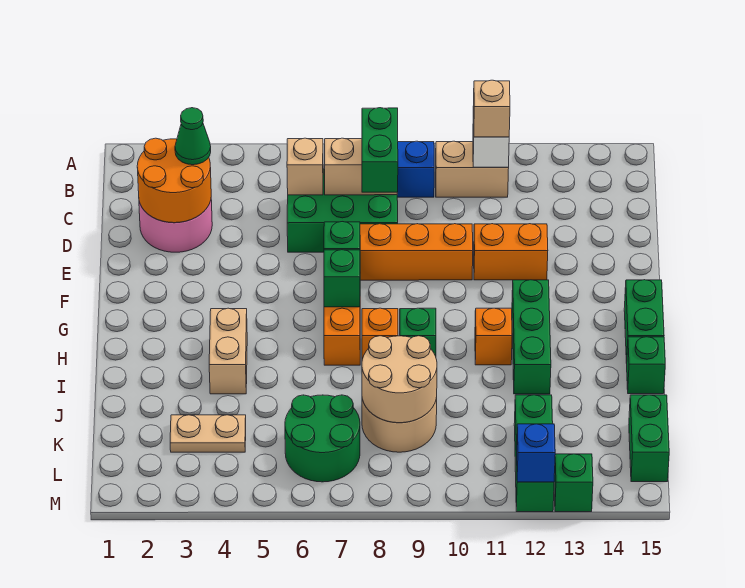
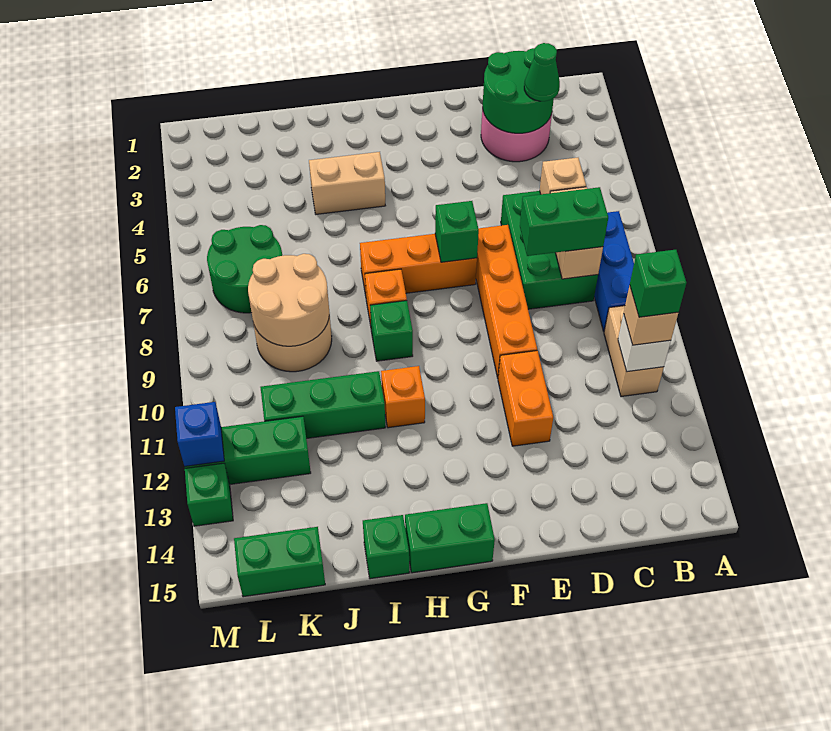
orange 2x2 round brick [137,138,211,223] -> green 2x2 round brick [483,48,554,133]
green 1x1 brick [324,250,360,307] -> green 1x1 brick moved to [630,250,686,317]
green 1x3 brick [512,280,551,394] -> green 1x3 brick moved to [260,371,385,439]
tan 1x2 plate [170,415,246,452] -> none

